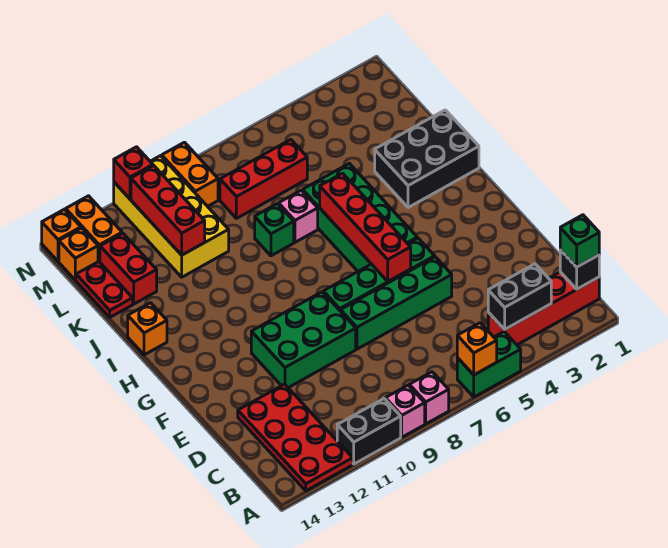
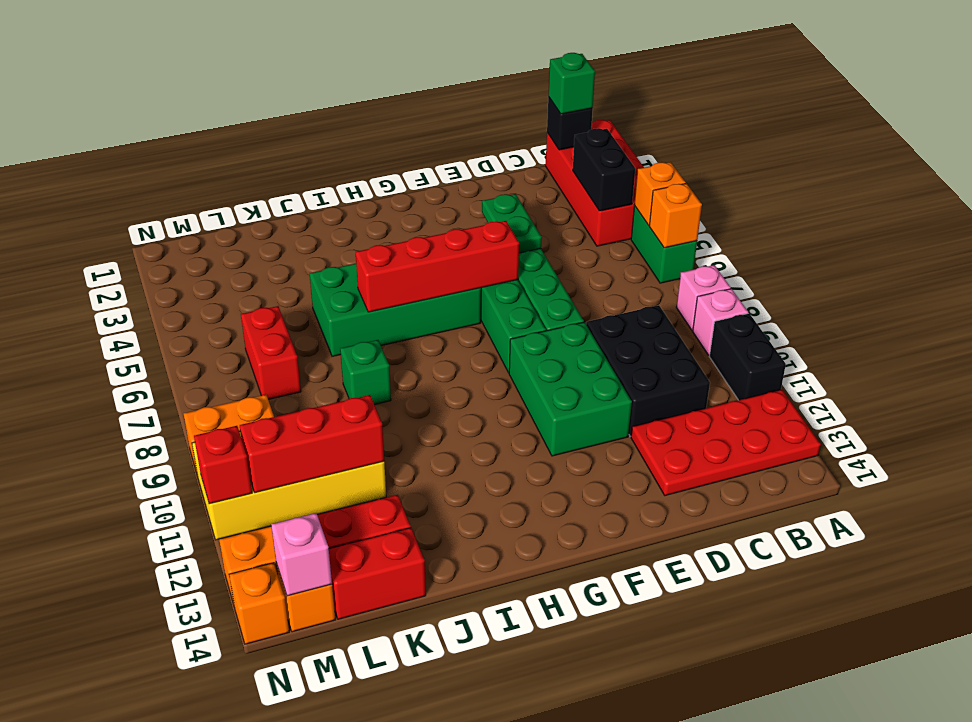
red 1x4 brick [488,272,599,345] -> red 2x4 brick [546,120,644,246]
none -> green 1x2 plate [482,194,542,253]
black 2x3 brick [375,110,479,208] -> black 2x3 brick moved to [586,305,710,436]
orange 1x1 brick [128,303,167,355] -> orange 1x1 brick moved to [634,162,686,225]
pink 1x1 brick [279,190,318,242] -> pink 1x1 brick moved to [271,513,332,596]
red 1x2 plate [76,262,133,317] -> red 1x2 brick [329,528,426,619]
red 1x3 brick [220,140,307,218] -> red 1x2 brick [241,306,301,399]

